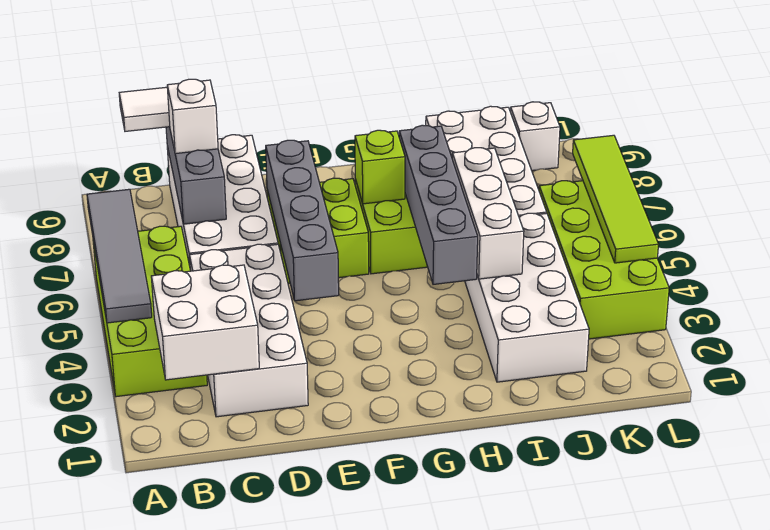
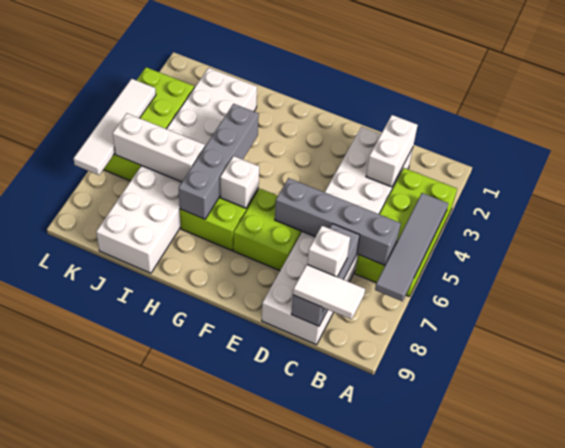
white 2x2 brick [151,265,259,380] -> white 1x2 brick [366,115,418,187]
grey 1x4 brick [266,140,339,301] -> grey 1x4 brick turned to [275,178,401,265]
lime 1x1 brick [355,130,405,204] -> none
white 1x3 brick [452,148,524,279] -> white 1x3 brick turned to [113,113,205,182]
white 1x1 brick [510,102,560,171] -> white 1x1 brick moved to [220,156,259,208]
lime 1x4 tile [573,135,659,263] -> white 1x4 tile [73,79,156,175]

